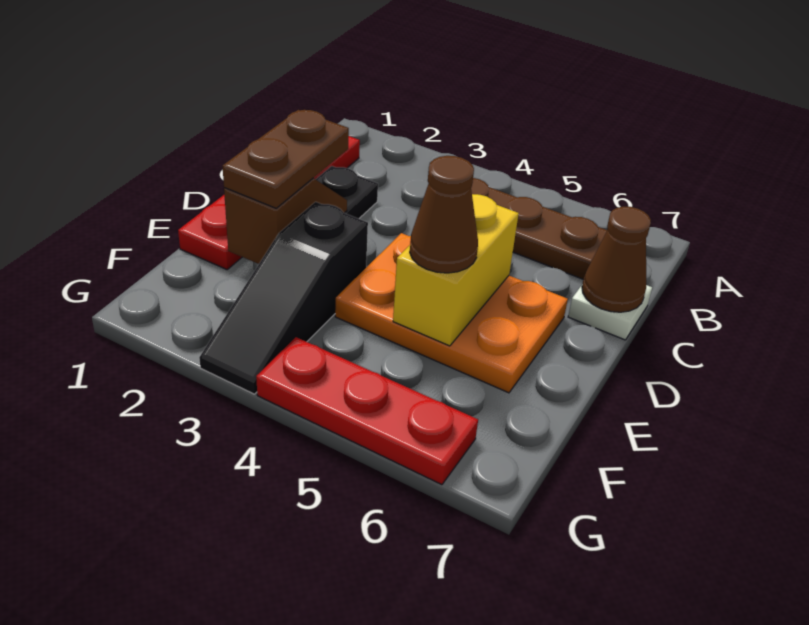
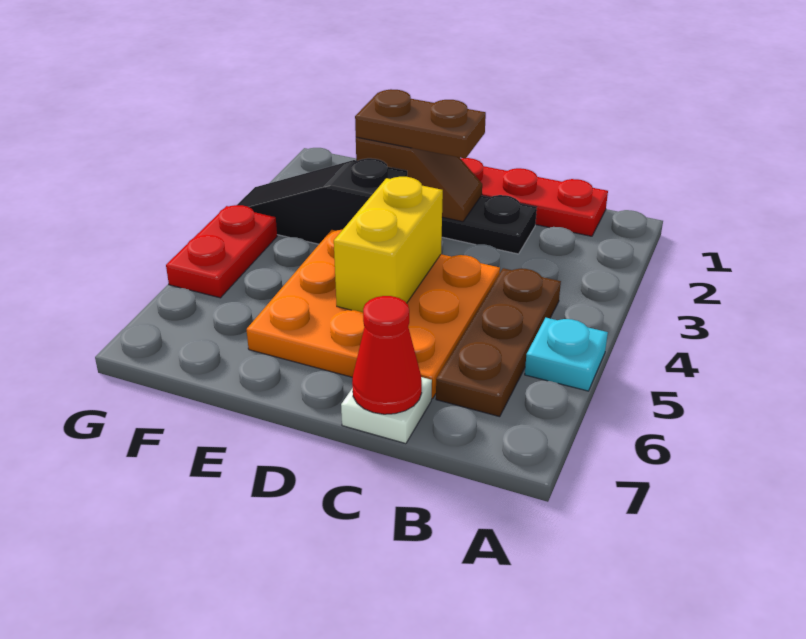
none -> cyan 1x1 plate [525,318,608,391]
brown 1x1 cone [582,207,651,312] -> red 1x1 cone [352,296,422,414]
orange 2x3 plate [335,233,568,393] -> orange 3x3 plate [246,230,500,399]
yellow 1x2 brick [393,194,519,346] -> yellow 1x2 brick turned to [334,177,443,312]
brown 1x1 cone [410,156,478,273] -> none
red 1x3 plate [256,337,478,485] -> red 1x2 plate [166,205,277,298]

